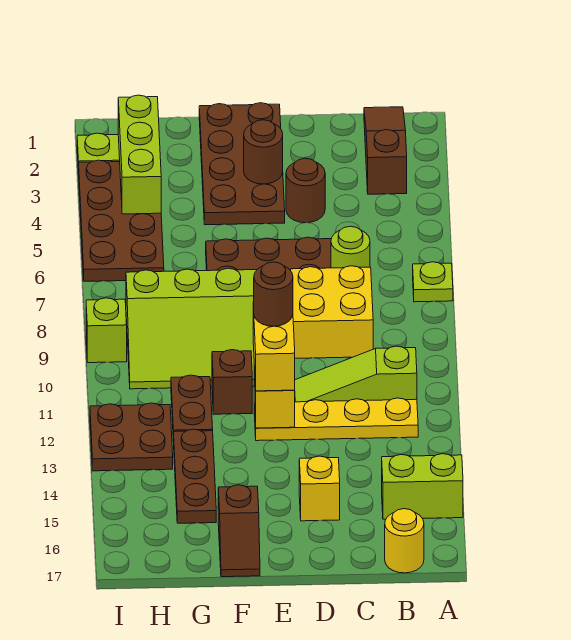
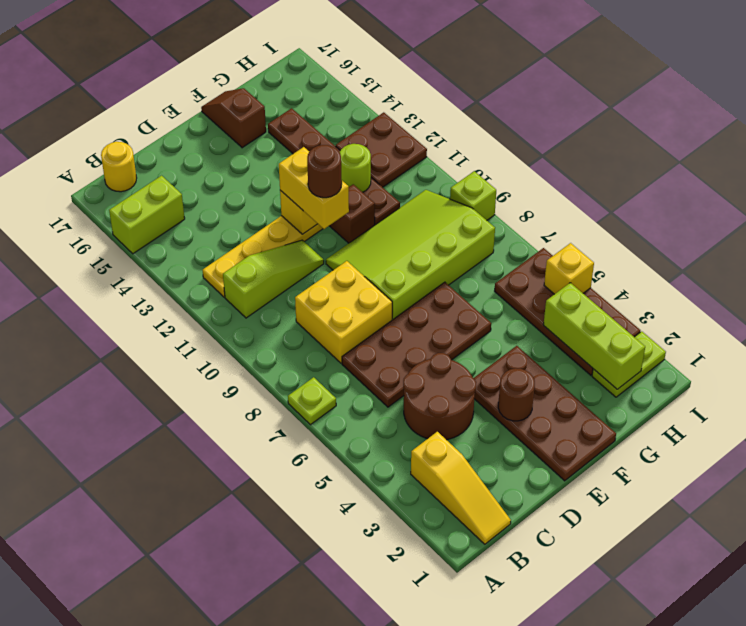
brown 1x3 slope [364,107,407,194] -> yellow 1x3 slope [411,432,511,544]
lime 1x1 round brick [331,226,370,268] -> lime 1x1 round brick moved to [340,144,371,192]
brown 1x1 round brick [286,158,325,223] -> brown 2x2 round brick [403,353,476,440]
yellow 1x1 brick [299,456,340,521] -> yellow 1x1 brick moved to [544,243,594,294]

